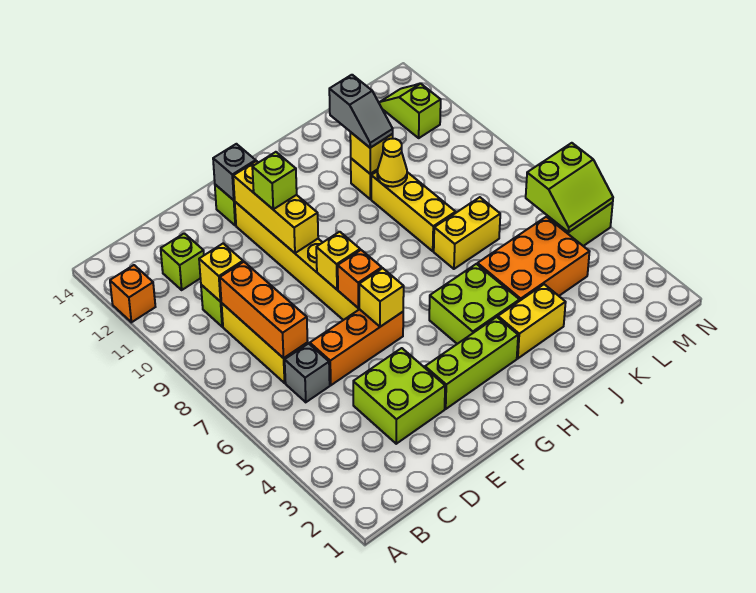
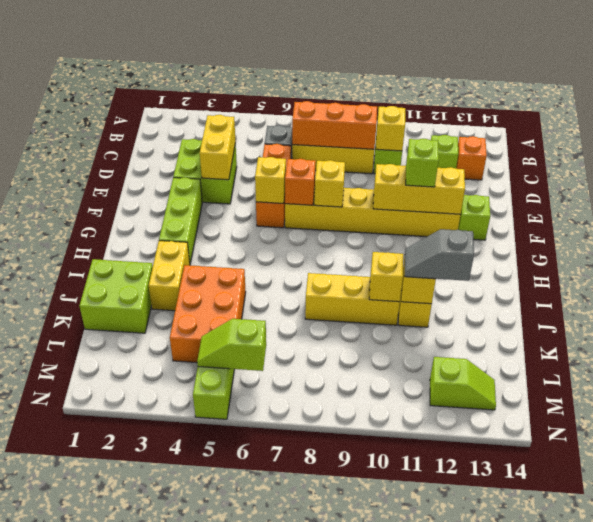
orange 1x1 brick [110,265,155,322] -> orange 1x1 brick moved to [456,136,487,180]
grey 1x1 brick [213,144,256,200] -> none
lime 2x2 brick [429,264,519,344] -> lime 2x2 brick moved to [79,259,153,333]
yellow 1x2 brick [434,197,500,269] -> yellow 1x2 brick moved to [200,115,236,180]
yellow 1x1 cone [377,139,407,187] -> yellow 1x1 brick [369,252,403,302]
lime 2x2 slope [526,143,613,232] -> lime 1x2 slope [197,319,266,371]

